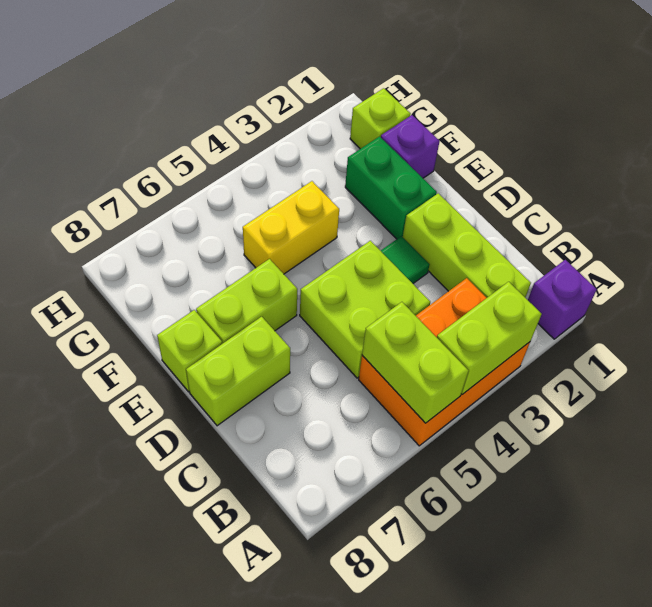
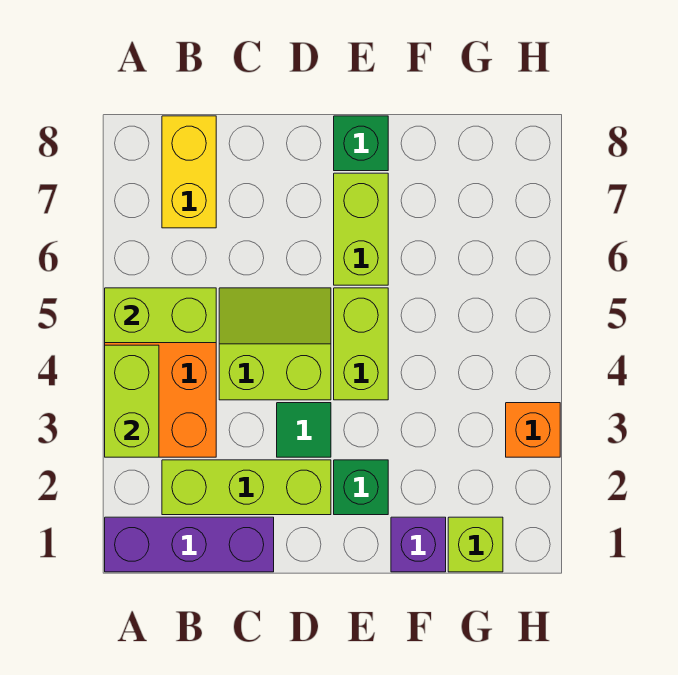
purple 1x1 brick [528,260,597,339] -> purple 1x3 brick [105,517,274,572]
lime 2x2 brick [300,241,430,378] -> lime 2x2 slope [219,288,331,400]
lime 1x2 brick [186,317,290,426] -> lime 1x2 brick moved to [334,288,388,400]
green 1x2 brick [345,136,437,239] -> green 1x1 brick [334,460,388,515]
lime 1x1 brick [157,310,222,392] -> green 1x1 brick [334,116,388,171]
yellow 1x2 brick [243,181,339,274] -> yellow 1x2 brick moved to [162,116,216,228]
none -> orange 1x1 brick [506,403,560,457]

